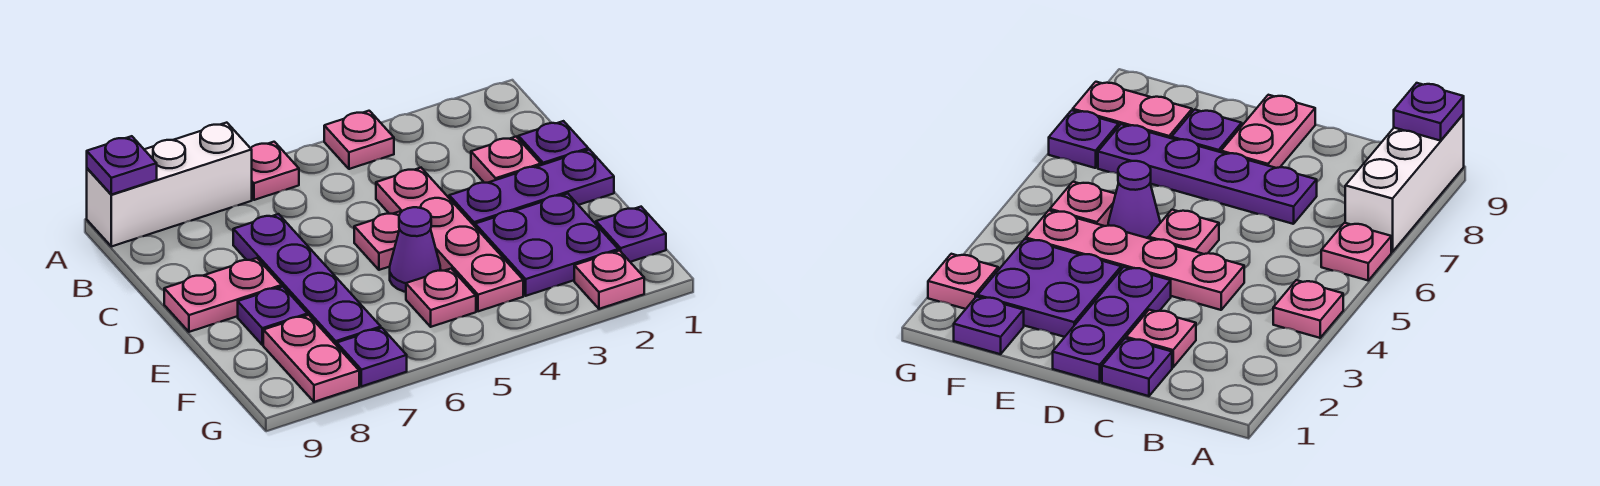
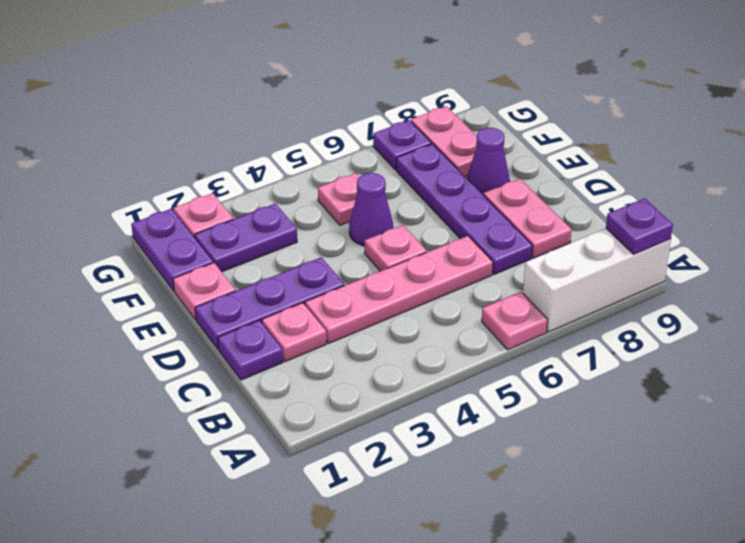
pink 1x1 plate [324,111,394,169] -> pink 1x1 plate moved to [173,263,236,320]
pink 1x4 plate [376,168,523,311] -> pink 1x4 plate turned to [305,236,493,343]
pink 1x2 plate [164,258,282,332] -> pink 1x2 plate turned to [484,179,572,258]
purple 2x2 plate [475,194,618,296] -> purple 1x2 plate [195,204,297,272]
purple 1x1 plate [238,287,307,345] -> purple 1x1 cone [467,128,510,195]
purple 1x1 plate [596,207,666,262] -> purple 1x2 plate [131,209,213,291]

